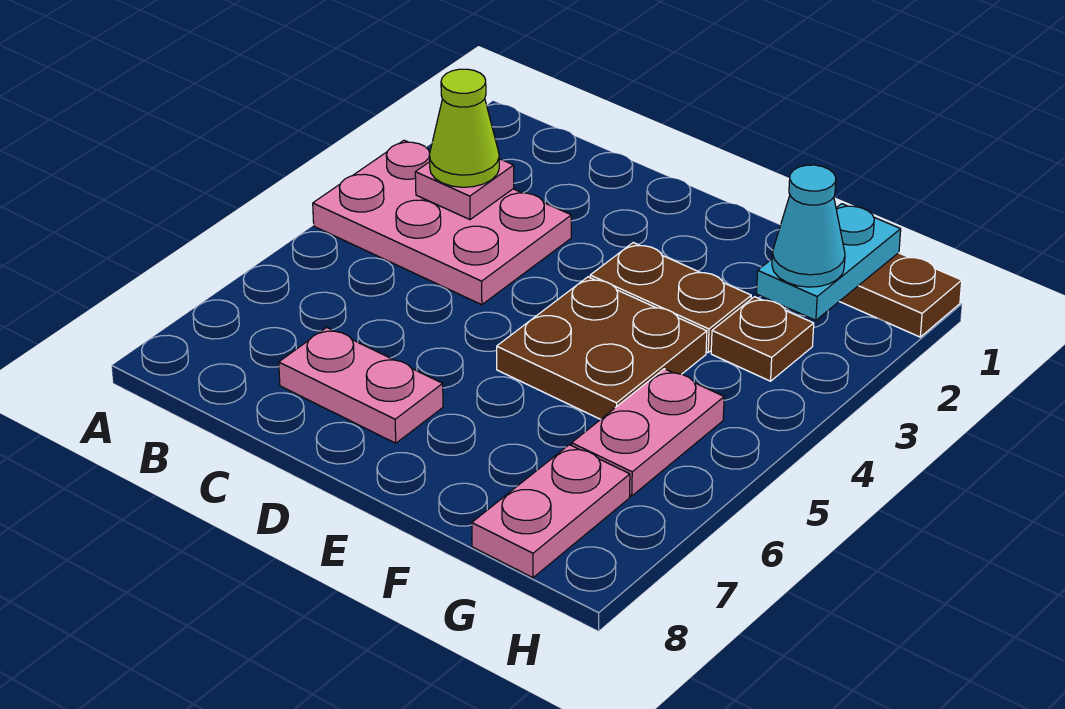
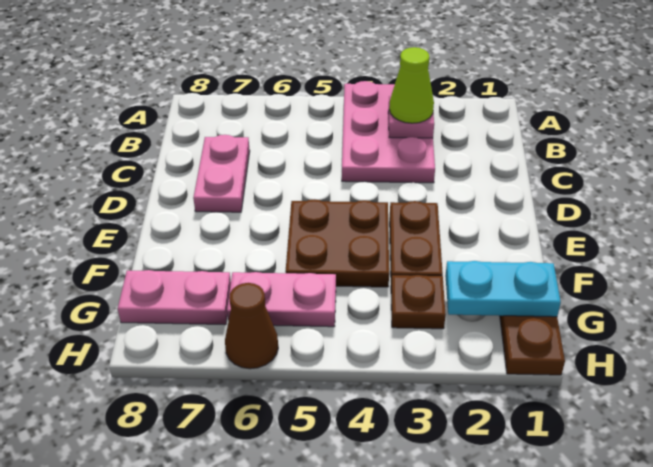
cyan 1x1 cone [772,165,845,287] -> none
none -> brown 1x1 cone [225,283,278,369]

